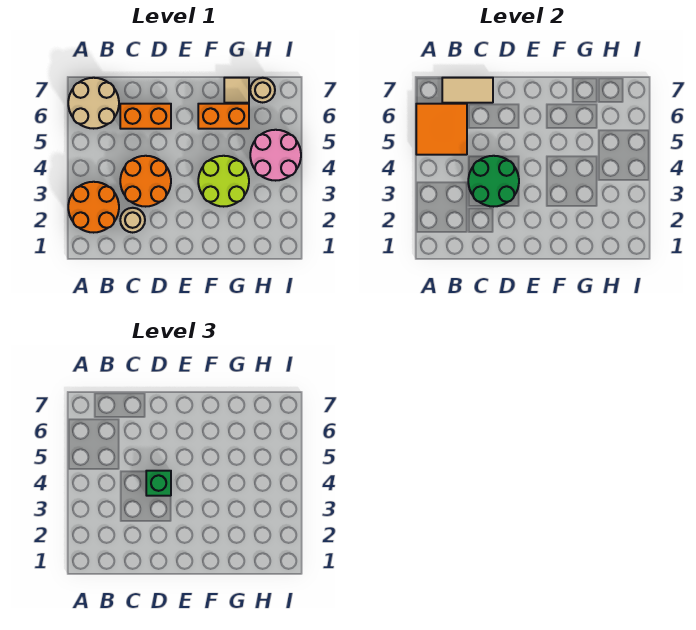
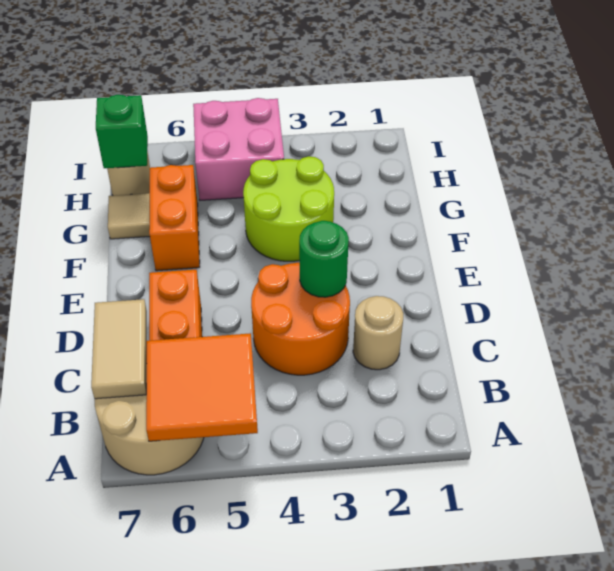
orange 2x2 round brick [68,182,119,233] -> none
green 2x2 round brick [468,156,519,207] -> green 1x1 round brick [299,221,349,297]
green 1x1 brick [146,471,171,496] -> green 1x1 brick moved to [96,95,148,168]
pink 2x2 round brick [250,130,301,181] -> pink 2x2 brick [193,98,284,200]

